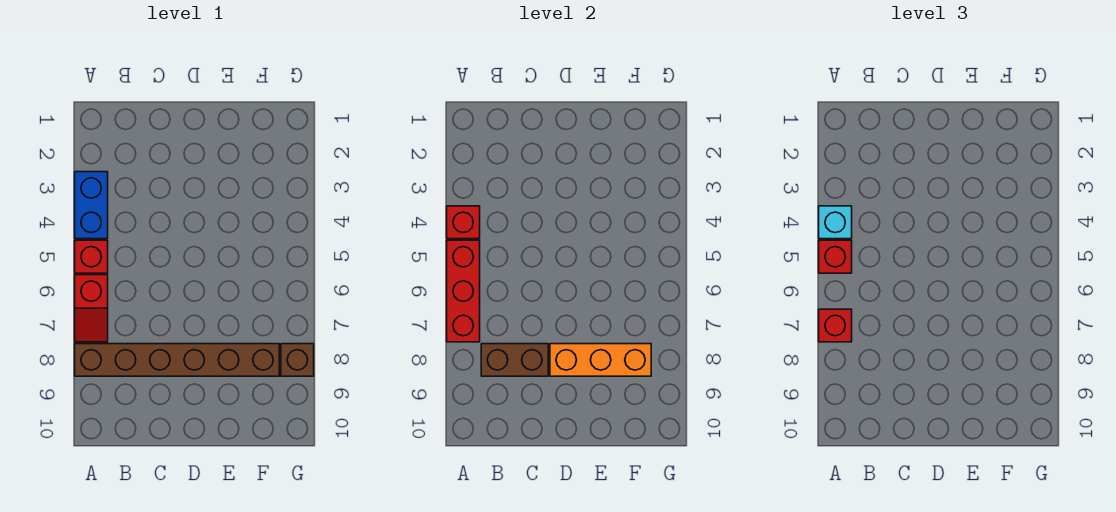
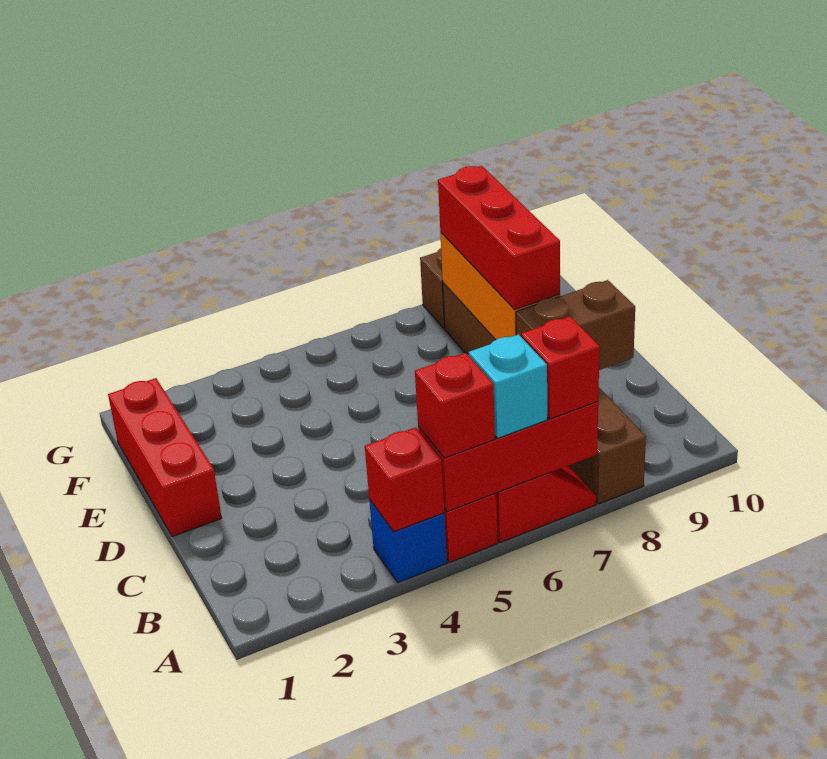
blue 1x2 brick [75,172,108,239] -> blue 1x1 brick [369,499,447,582]
cyan 1x1 brick [819,206,852,239] -> cyan 1x1 brick moved to [469,334,547,438]
brown 1x2 brick [481,344,548,376] -> brown 1x2 brick turned to [516,280,635,370]
none -> red 1x3 brick [108,378,222,537]
none -> red 1x3 brick [438,166,560,310]

